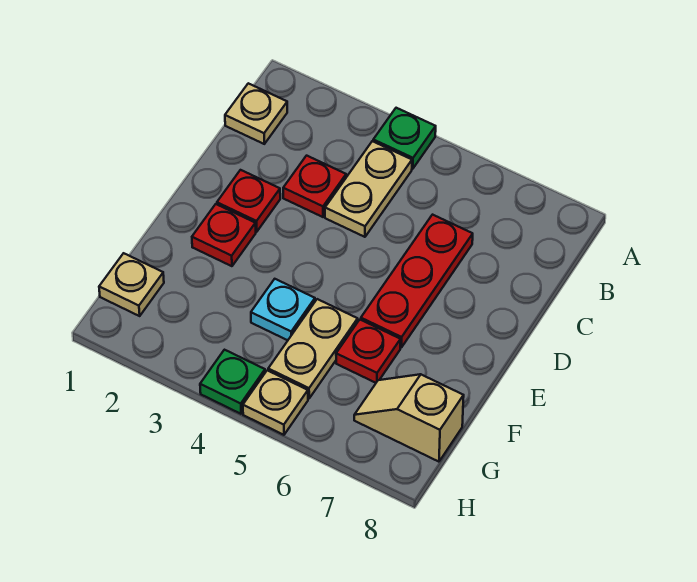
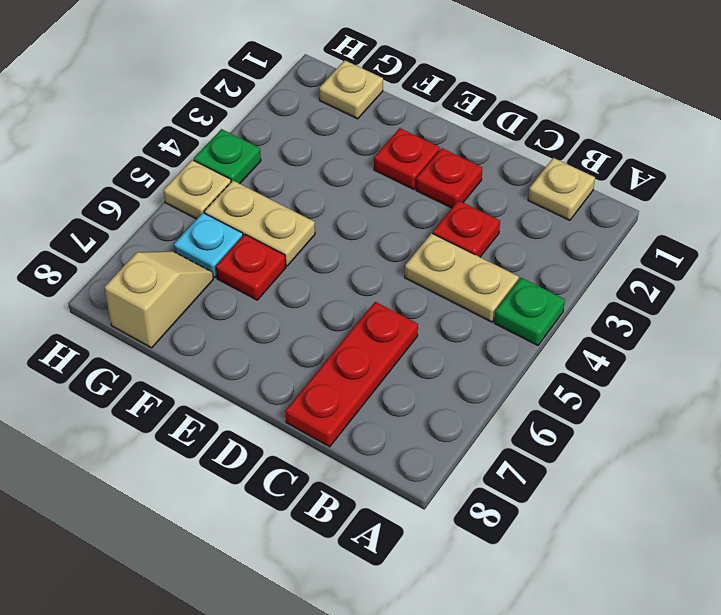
red 1x3 plate [361,215,473,348] -> red 1x3 plate turned to [285,302,418,447]
cyan 1x1 plate [251,279,315,340] -> cyan 1x1 plate moved to [174,213,243,278]

